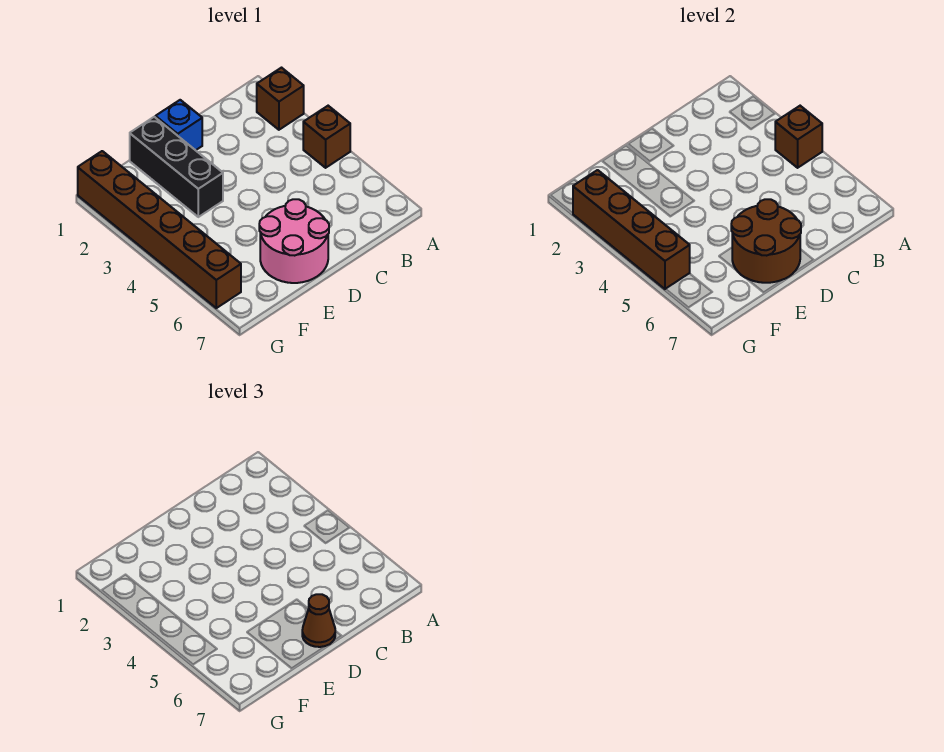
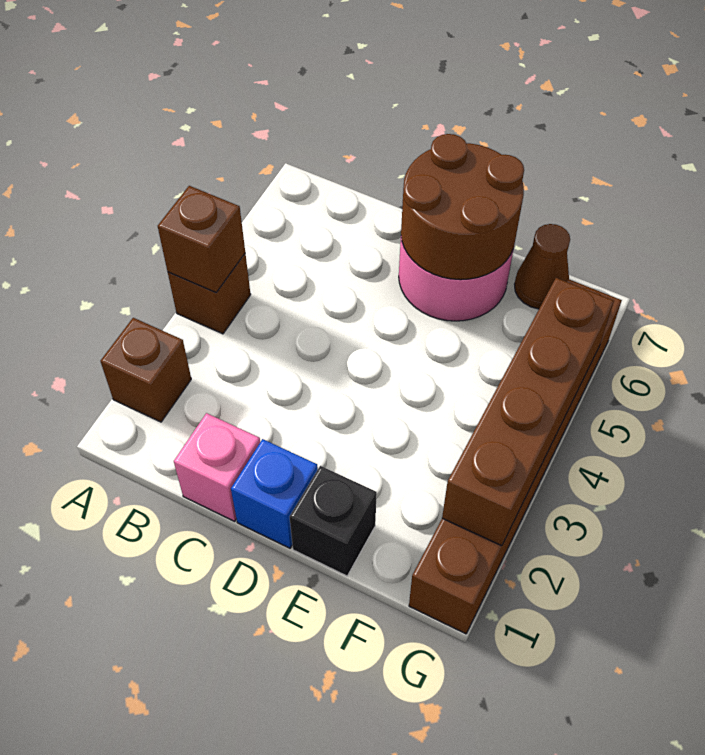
none -> pink 1x1 brick [174,413,260,521]
brown 1x1 cone [302,594,335,647] -> brown 1x1 cone moved to [515,224,570,309]
black 1x3 brick [130,117,223,217] -> black 1x1 brick [290,466,377,576]

